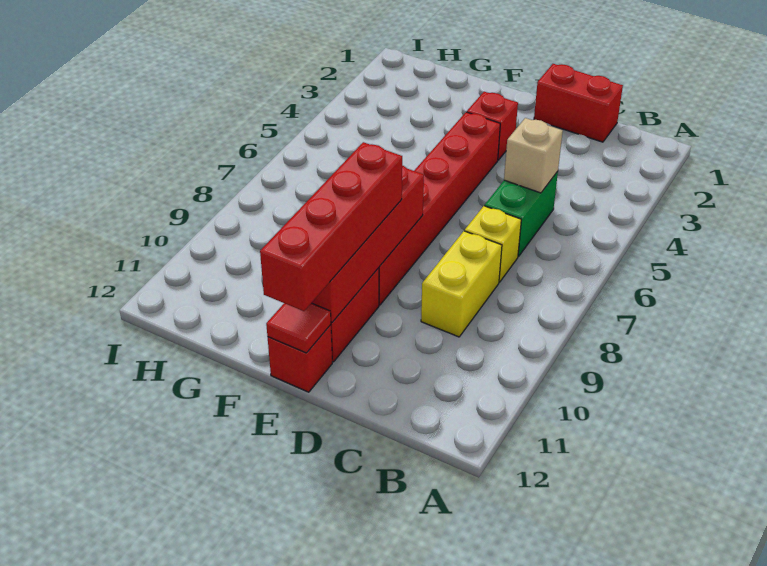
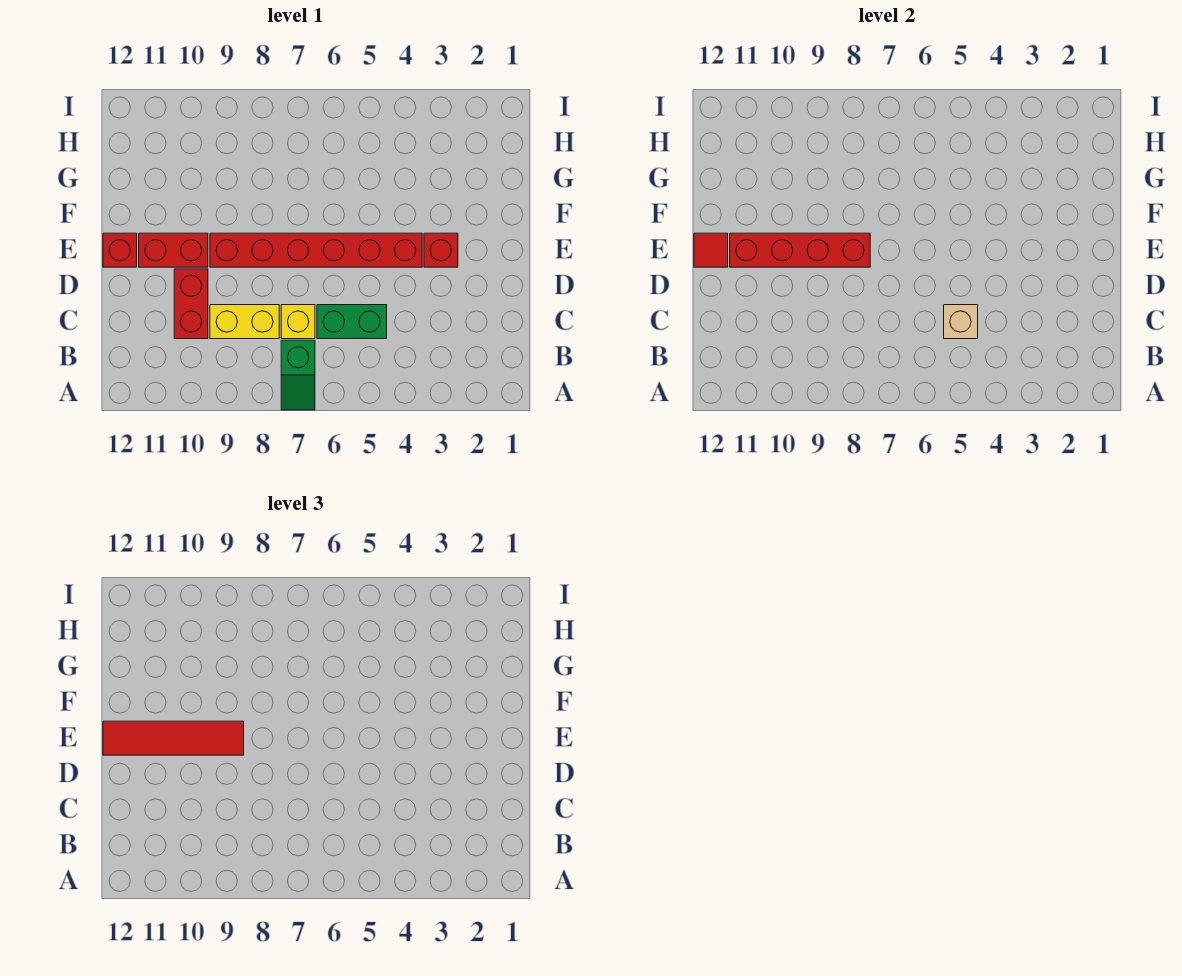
none -> green 1x2 slope [281,340,315,410]
red 1x2 brick [534,64,623,142] -> red 1x2 brick moved to [174,269,208,339]
red 1x4 brick [260,142,402,311] -> red 1x4 tile [103,721,244,755]

